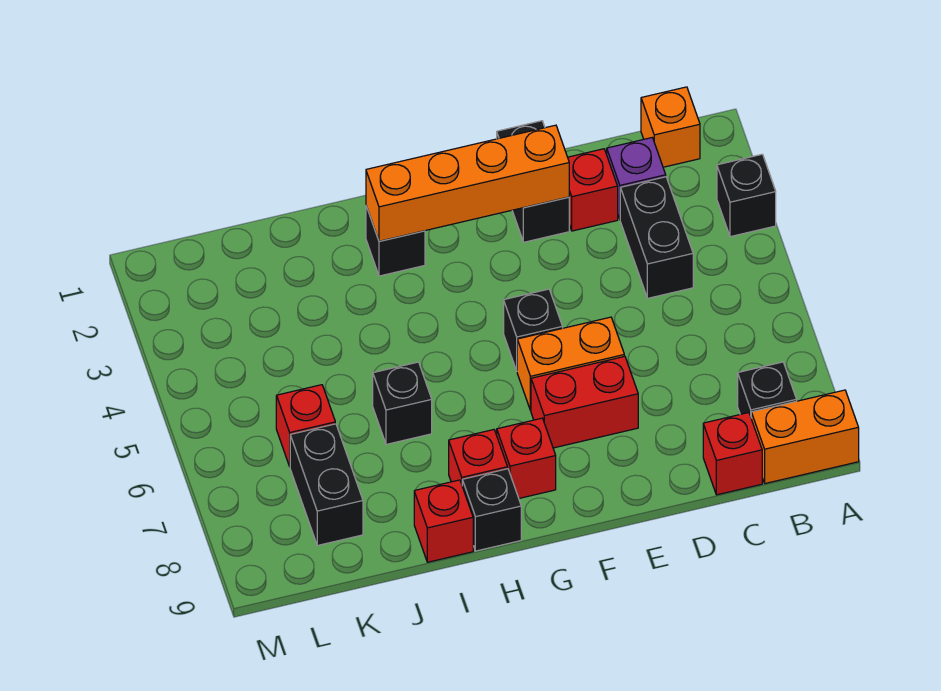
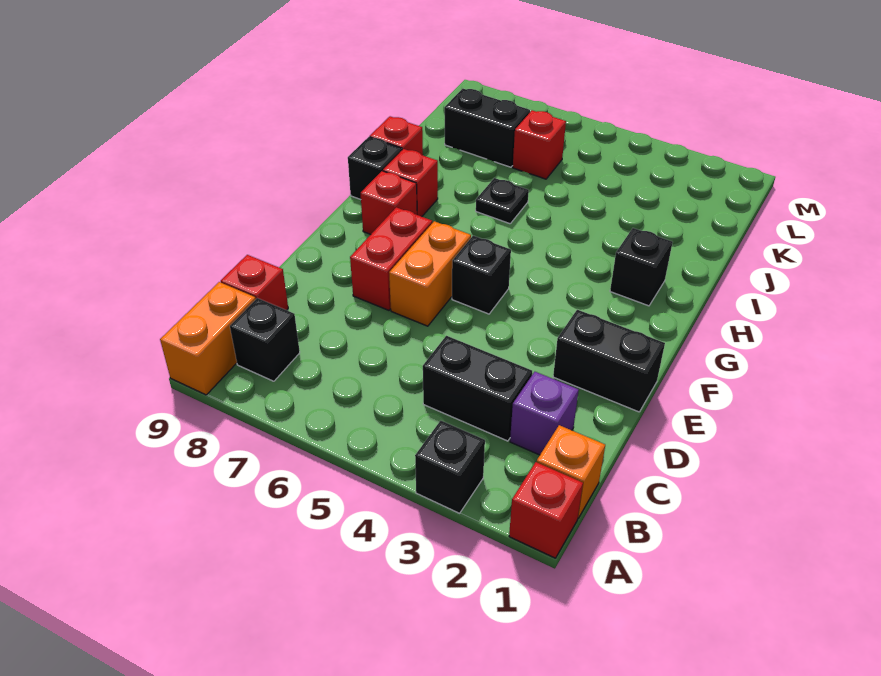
red 1x1 brick [568,149,618,231] -> red 1x1 brick moved to [509,462,583,558]
orange 1x4 brick [366,125,569,241] -> none
black 1x1 brick [373,362,432,444] -> black 1x1 plate [476,178,529,224]

